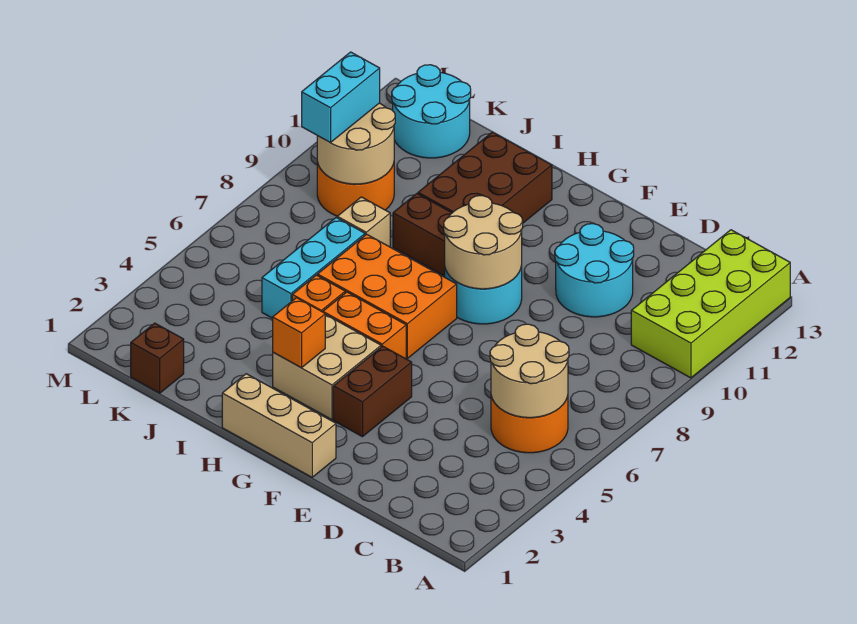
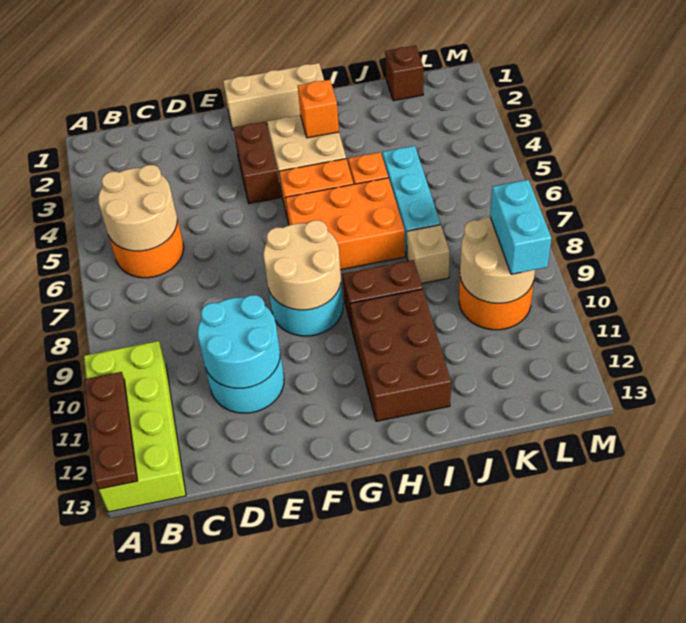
none -> brown 1x3 plate [84,372,138,489]
cyan 2x2 round brick [392,65,471,158] -> cyan 2x2 round brick moved to [198,295,280,388]

